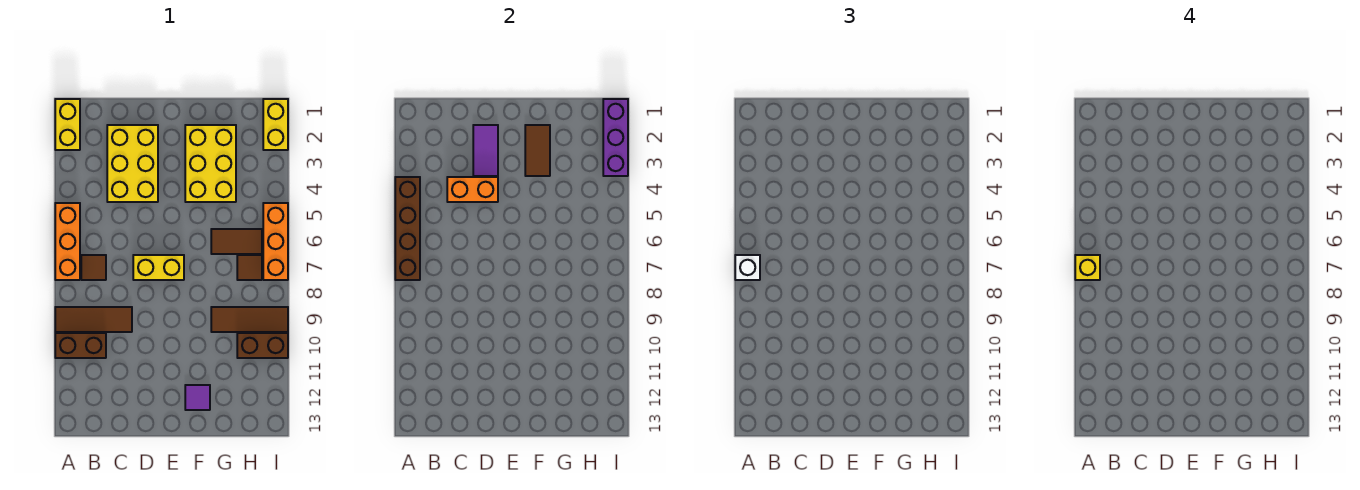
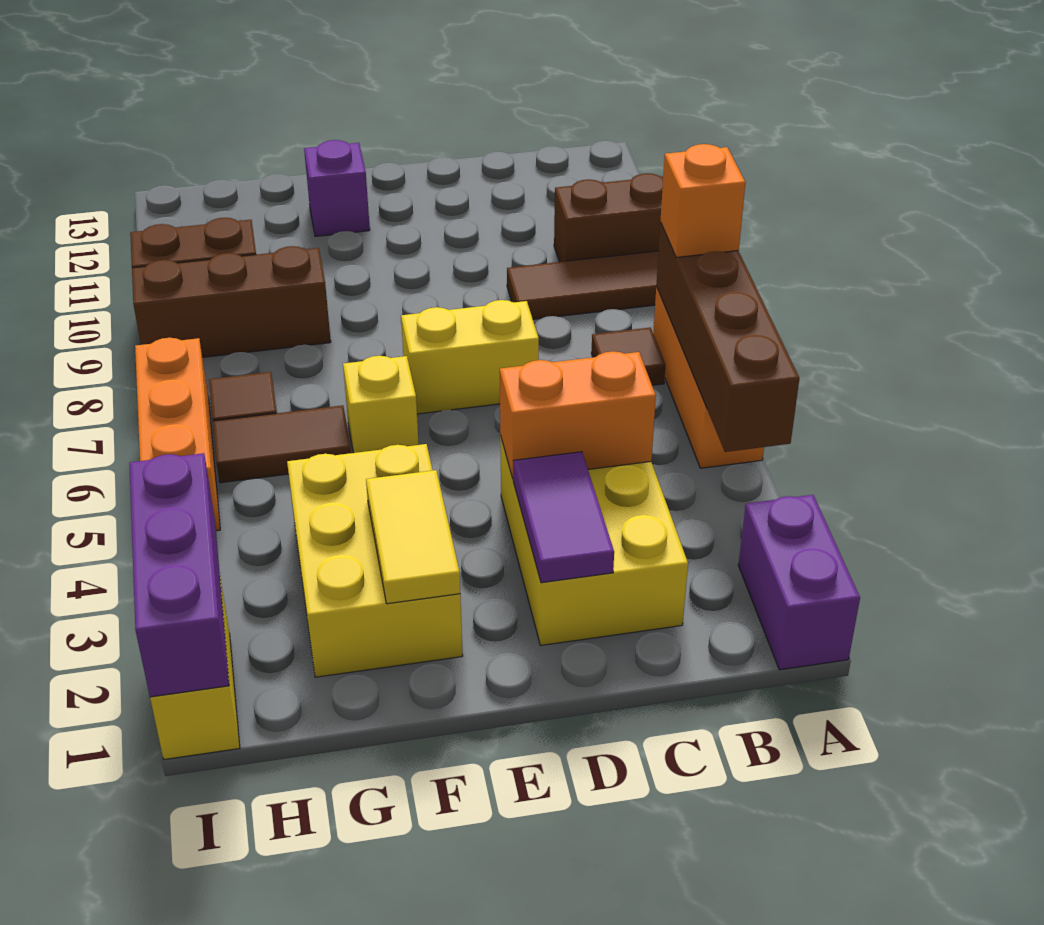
yellow 1x2 brick [55,99,80,150] -> purple 1x2 brick [738,495,860,670]
white 1x1 brick [735,255,760,280] -> orange 1x1 brick [660,144,746,257]
yellow 1x1 brick [1075,255,1100,280] -> yellow 1x1 brick moved to [343,356,419,453]
brown 1x2 tile [525,125,550,176] -> yellow 1x2 tile [366,470,460,604]
purple 1x1 tile [185,385,210,410] -> purple 1x1 brick [304,140,370,237]
brown 1x3 tile [211,307,288,332] -> brown 1x3 brick [132,246,331,357]

